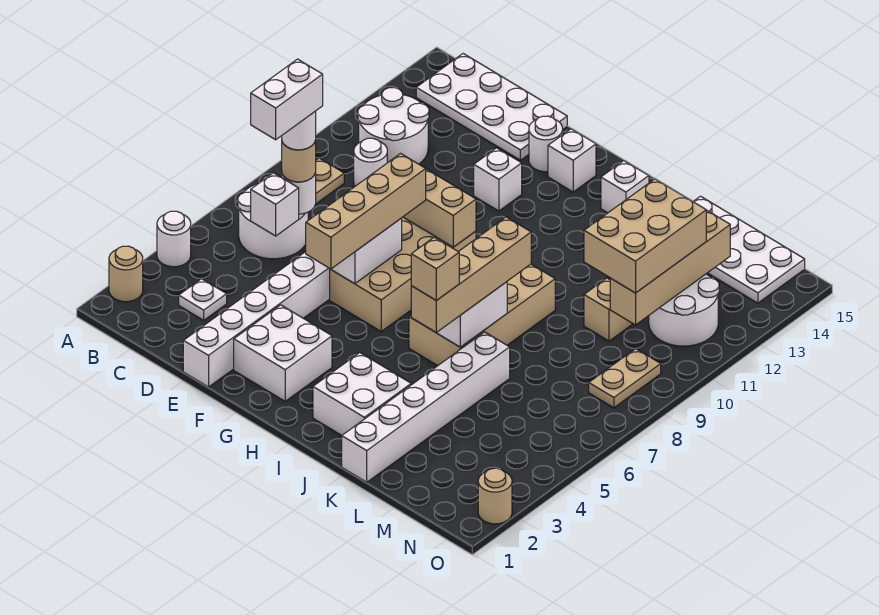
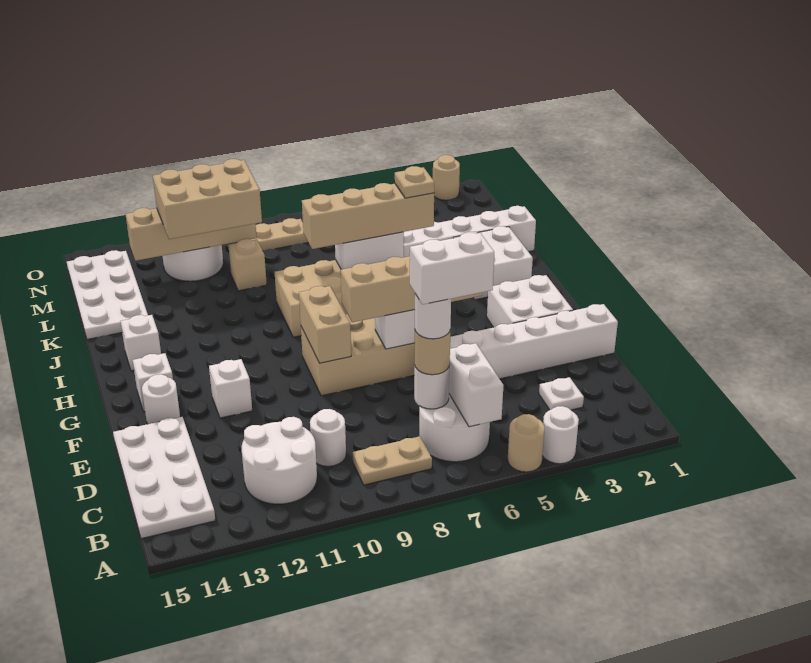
tan 1x1 round brick [109,246,143,302] -> tan 1x1 round brick moved to [507,414,545,472]
white 1x1 brick [251,173,299,236] -> white 1x2 brick [449,343,503,427]
tan 1x1 brick [411,237,459,301] -> tan 1x1 plate [395,166,434,198]

